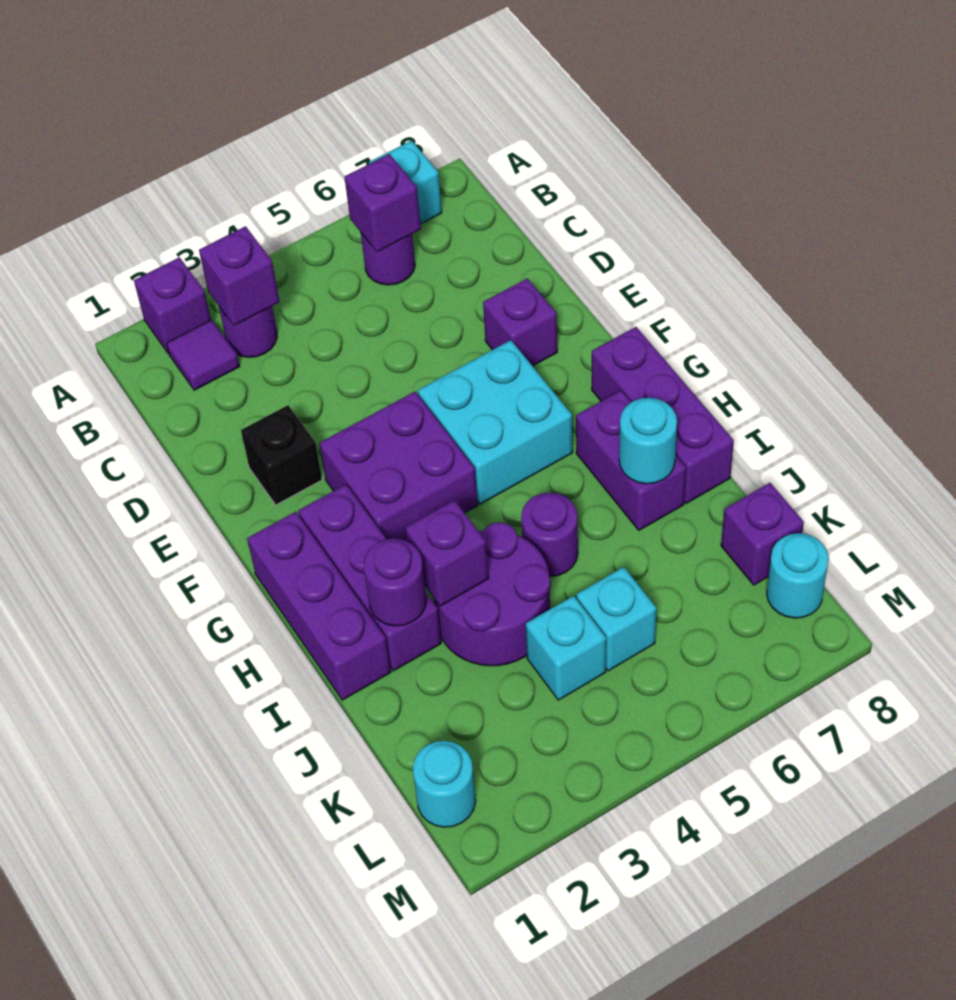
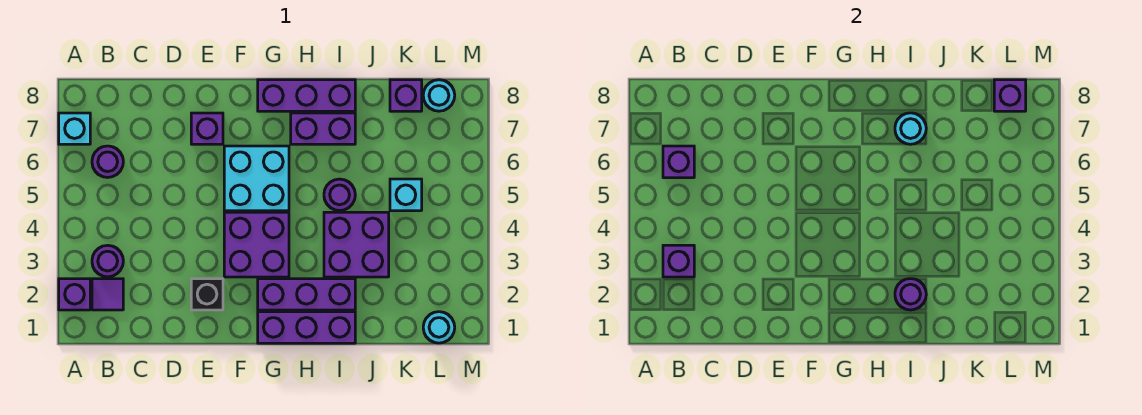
purple 2x2 round brick [433,522,550,666] -> purple 2x2 brick [324,212,389,277]
purple 1x1 brick [405,500,489,606] -> purple 1x1 brick moved to [994,80,1026,111]
cyan 1x1 brick [525,596,606,700] -> none

